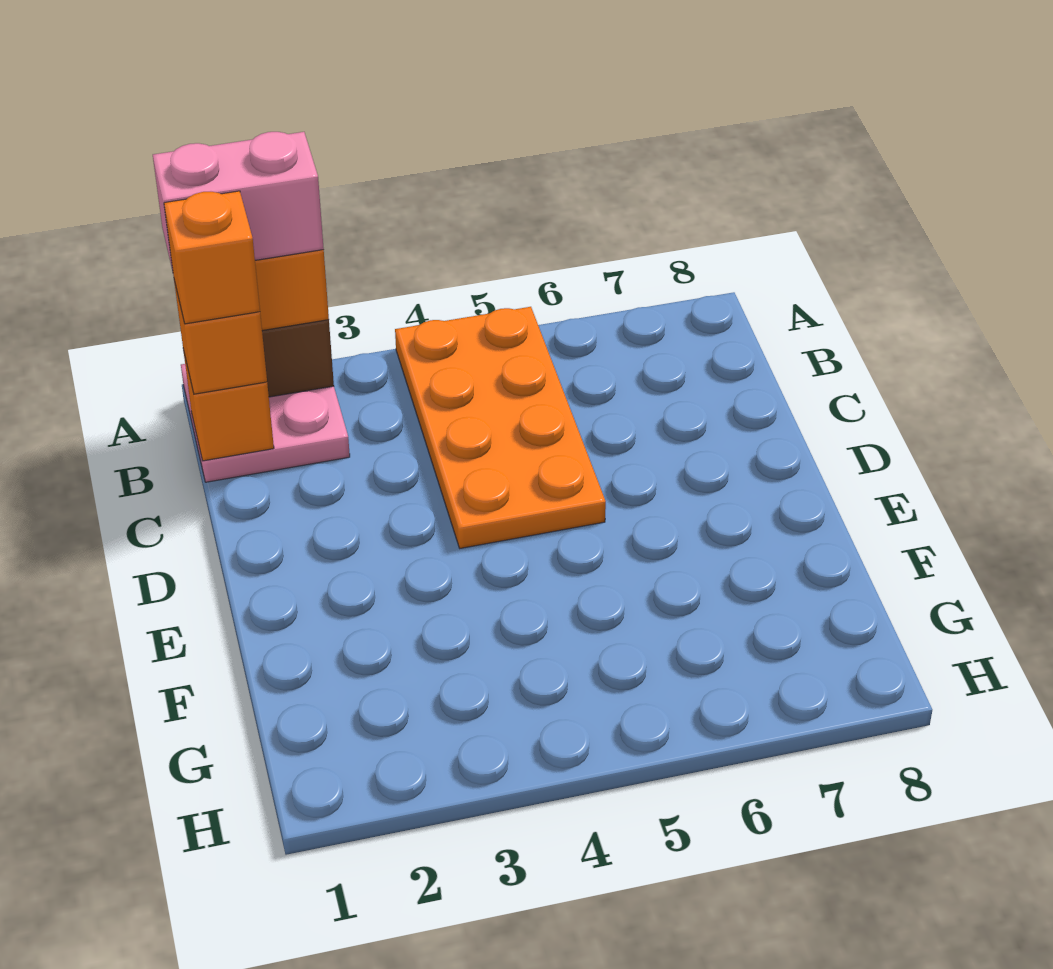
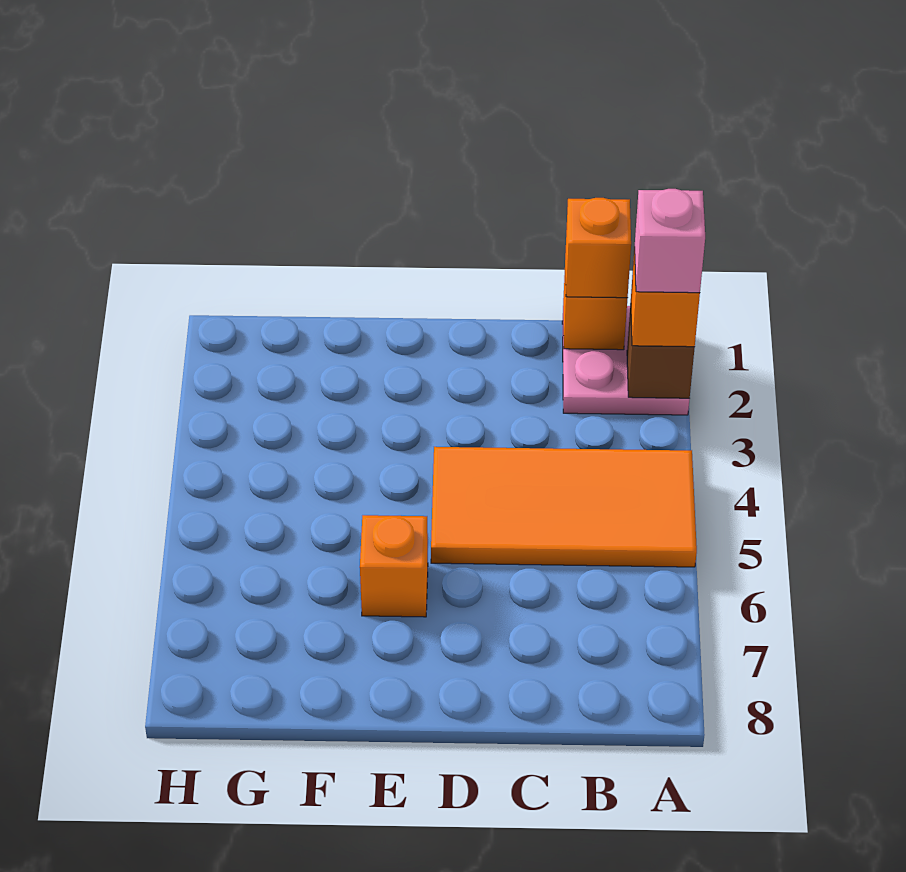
pink 1x2 brick [153,132,324,271] -> pink 1x1 brick [635,189,705,293]
orange 2x4 plate [395,307,606,548] -> orange 2x4 tile [431,447,697,567]
orange 1x1 brick [164,191,260,324] -> orange 1x1 brick moved to [360,515,428,617]

